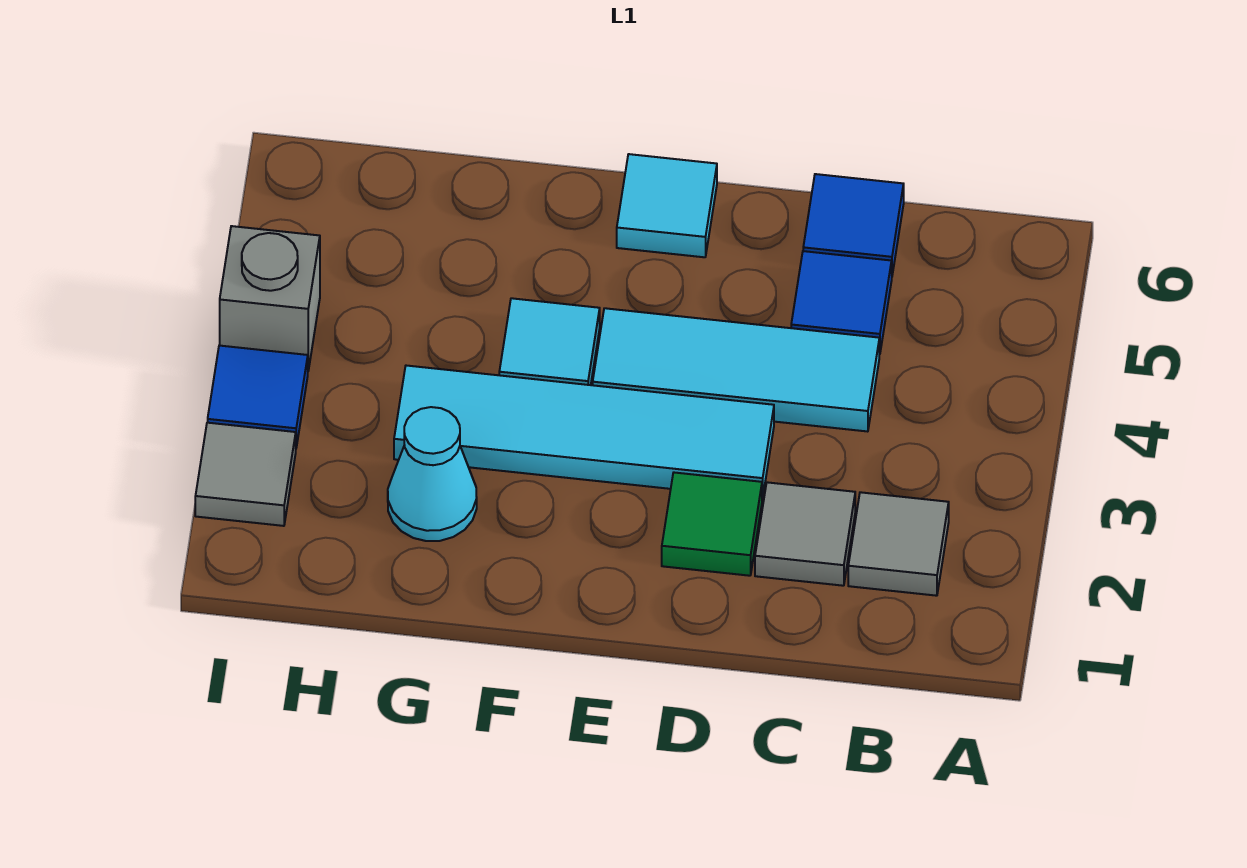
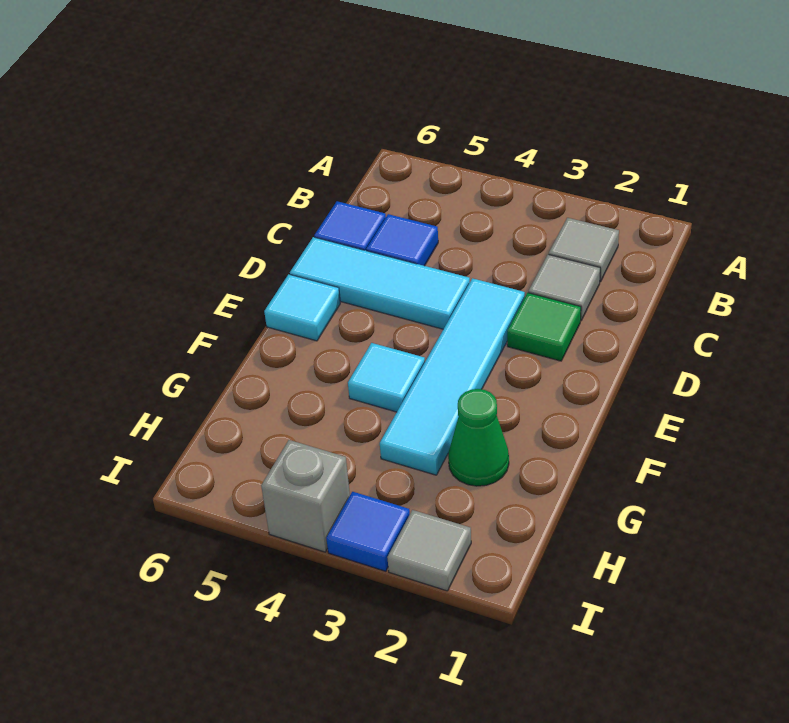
cyan 1x3 tile [593,308,879,432] -> cyan 1x3 tile turned to [290,237,470,329]
cyan 1x1 cone [388,407,477,541] -> green 1x1 cone [448,389,509,486]

